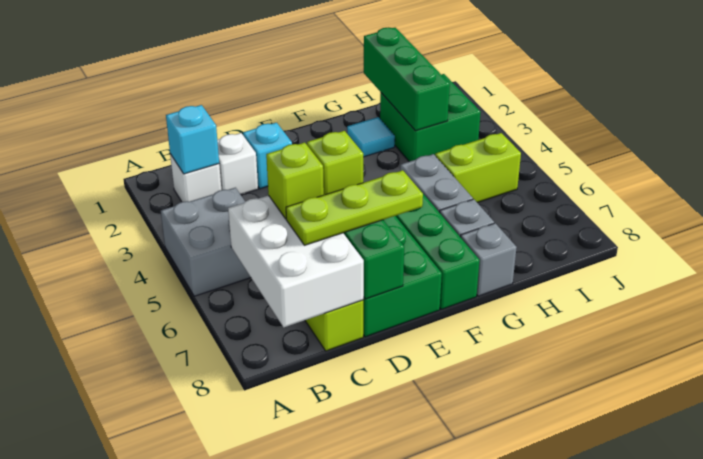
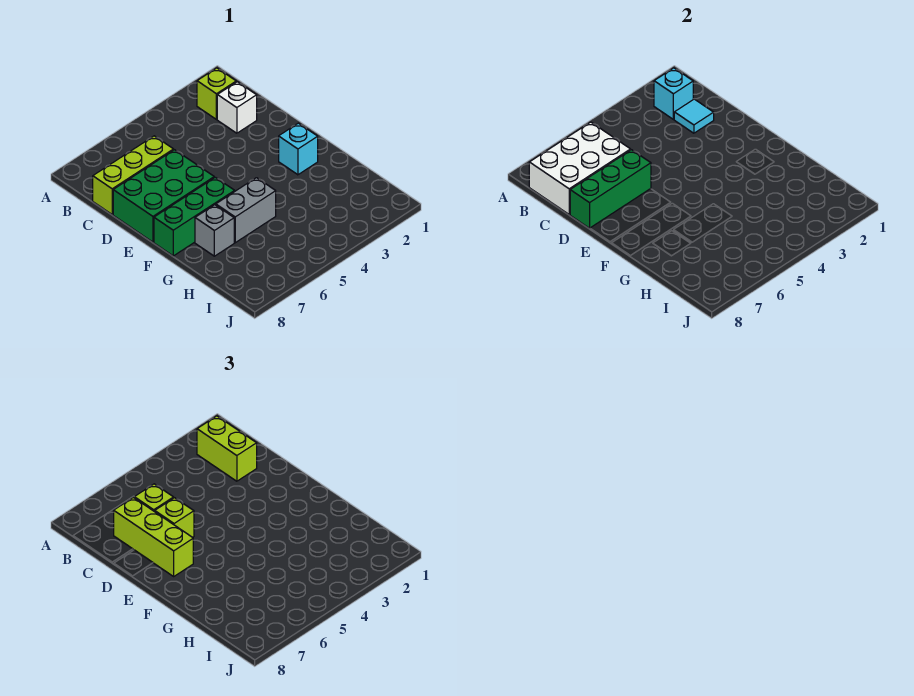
grey 2x2 brick [161,188,251,296] -> none
white 1x1 brick [170,154,221,202] -> lime 1x1 brick [197,68,236,119]
lime 1x3 plate [286,170,423,245] -> lime 1x3 brick [114,497,193,576]
cyan 1x1 brick [243,123,292,189] -> cyan 1x1 brick moved to [279,123,318,175]
cyan 1x1 tile [347,117,395,157] -> cyan 1x1 tile moved to [674,99,714,133]
grey 1x1 brick [461,223,517,296] -> none
green 1x3 brick [364,27,450,131] -> none
green 2x2 brick [380,74,481,162] -> none
lime 1x2 brick [435,133,521,203] -> lime 1x2 brick moved to [197,416,257,481]

